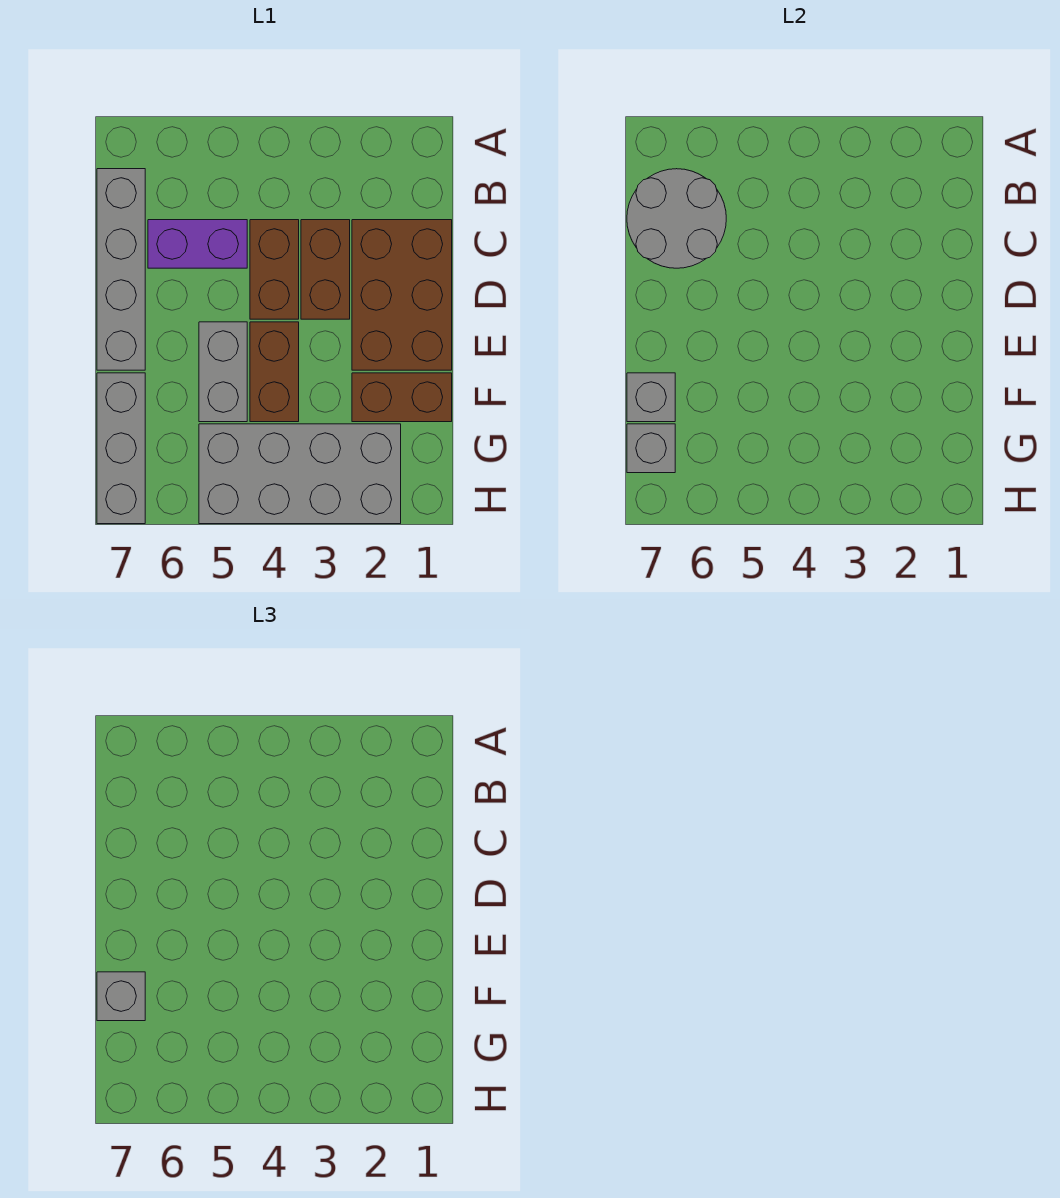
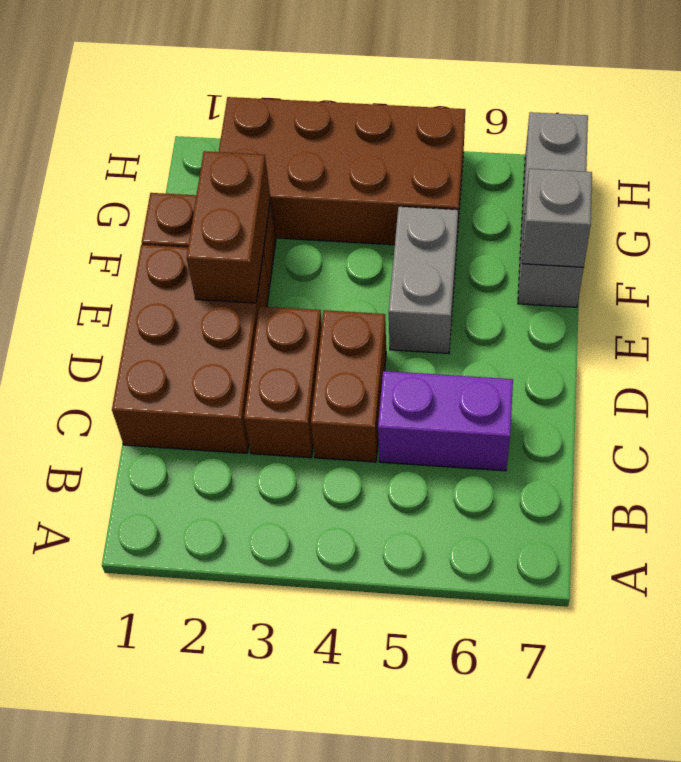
grey 2x2 round brick [627,169,726,268] -> none
grey 1x4 brick [97,169,145,370] -> none
brown 1x2 brick [250,322,299,422] -> brown 1x2 brick moved to [187,151,271,303]
grey 1x1 brick [97,972,145,1021] -> none
grey 2x4 brick [199,424,401,524] -> brown 2x4 brick [219,97,465,245]
grey 1x1 brick [627,424,675,473] -> none

